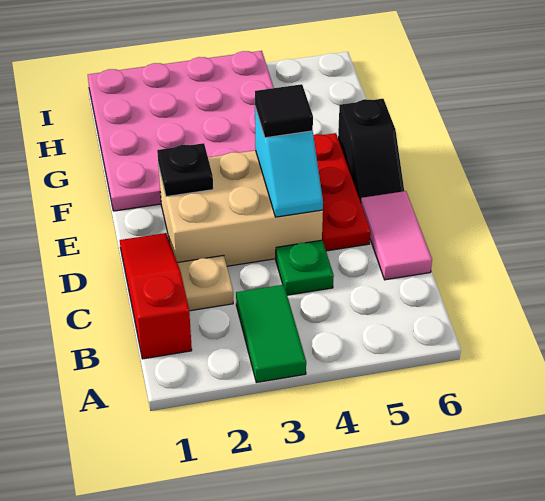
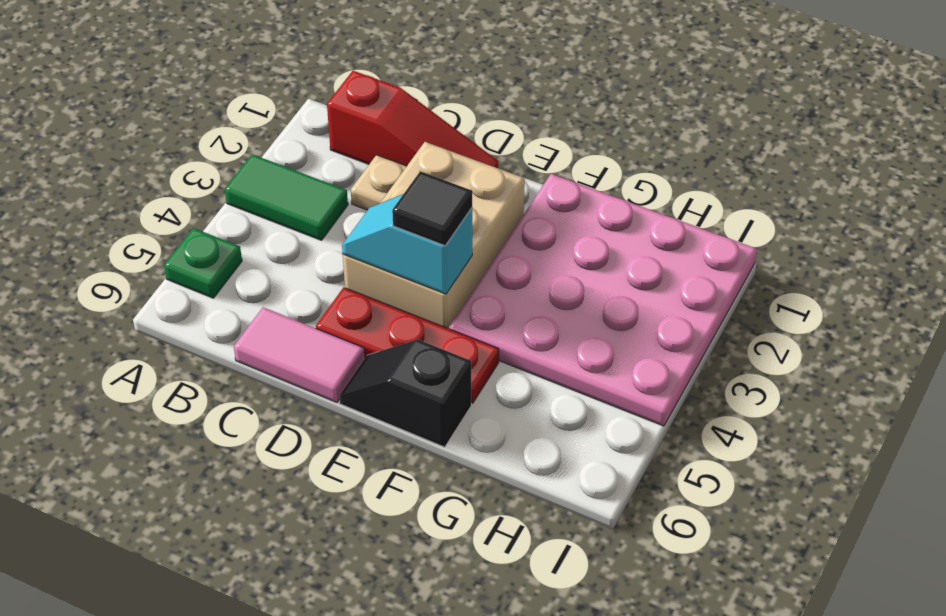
green 1x1 plate [276,240,334,295] -> green 1x1 plate moved to [164,228,242,298]
black 1x1 plate [157,143,213,197] -> none

